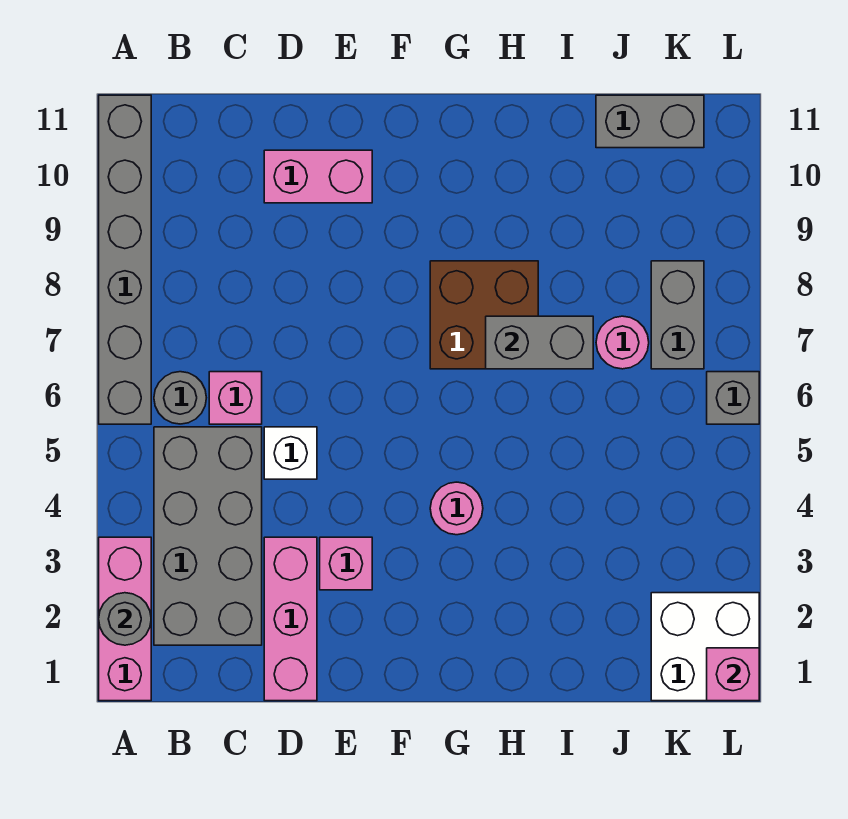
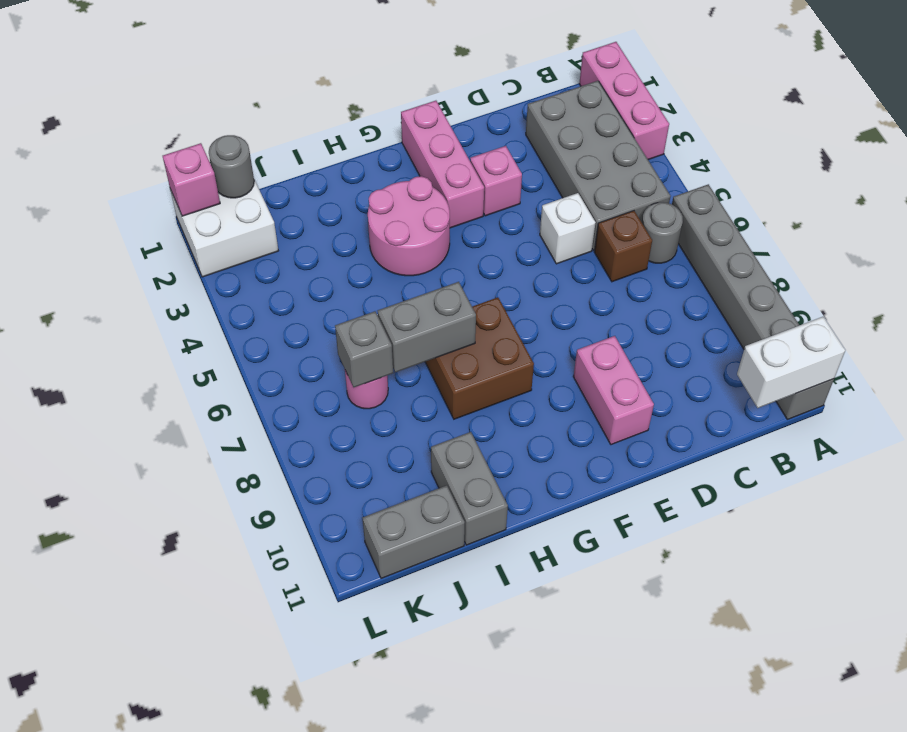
grey 1x1 round brick [99,593,151,645] -> grey 1x1 round brick moved to [209,135,254,198]
none -> white 1x2 brick [737,317,845,408]
pink 1x1 brick [209,372,262,424] -> brown 1x1 brick [594,211,652,282]
pink 1x3 brick [264,537,317,701] -> pink 1x3 brick moved to [401,101,484,228]
pink 1x2 brick [264,150,372,203] -> pink 1x2 brick turned to [573,336,654,445]
pink 1x1 round brick [430,482,483,535] -> pink 2x2 round brick [368,176,450,276]
grey 1x2 brick [651,261,704,369] -> grey 1x2 brick moved to [431,432,508,545]
grey 1x1 brick [707,372,759,424] -> grey 1x1 brick moved to [335,311,393,387]

